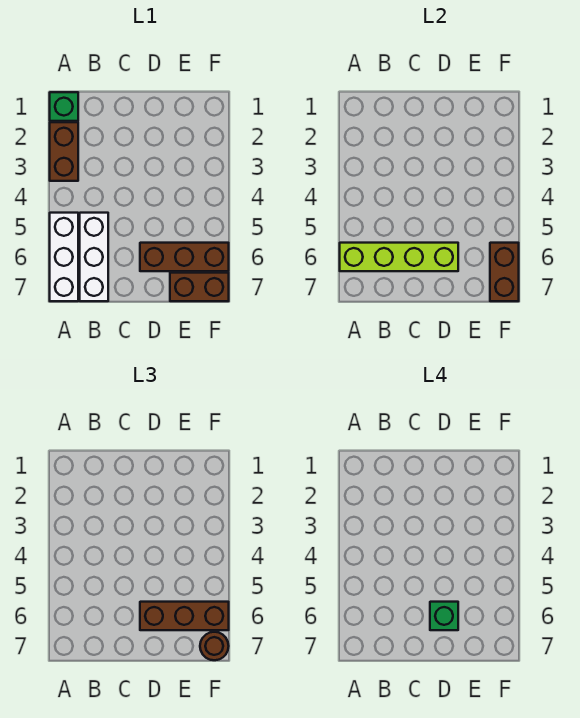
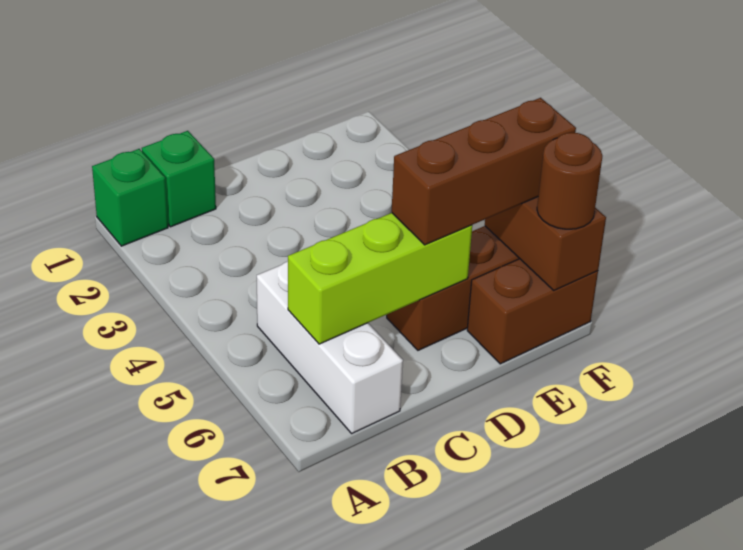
brown 1x2 brick [50,122,78,181] -> none
white 1x3 brick [50,213,78,301] -> none
lime 1x4 brick [340,243,458,271] -> lime 1x3 brick [288,213,472,344]
green 1x1 brick [430,602,458,630] -> green 1x1 brick moved to [142,131,216,227]

